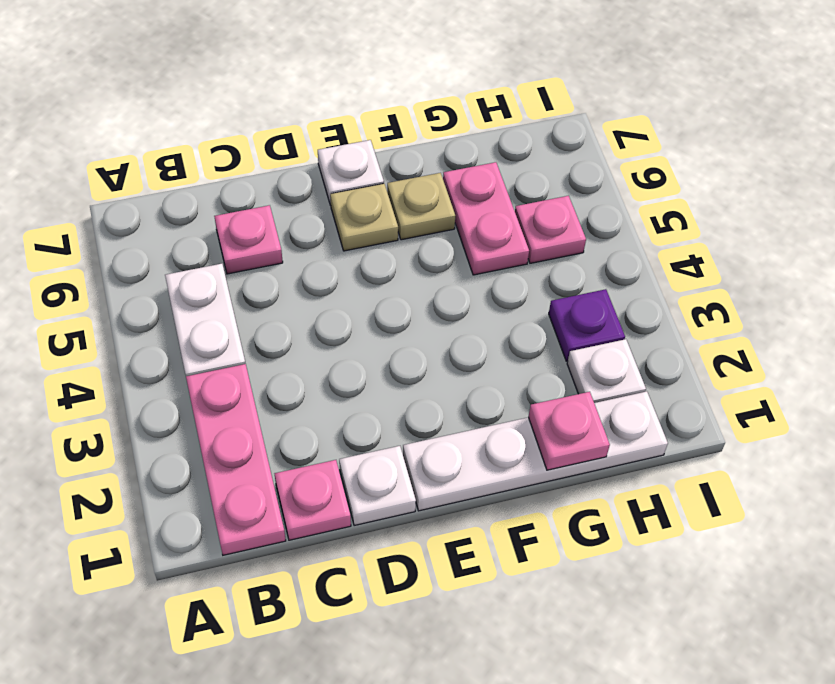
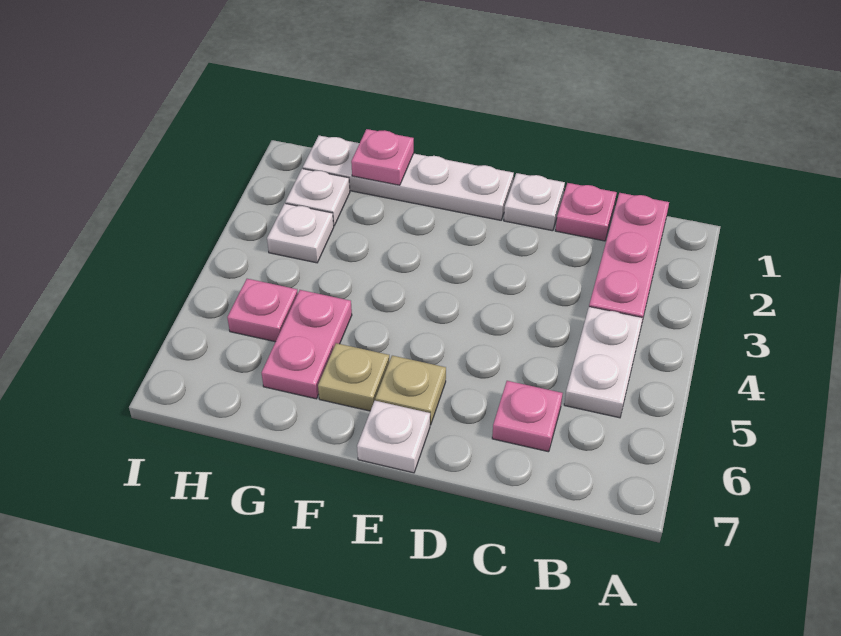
purple 1x1 plate [549,289,625,361] -> white 1x1 plate [267,203,334,263]

